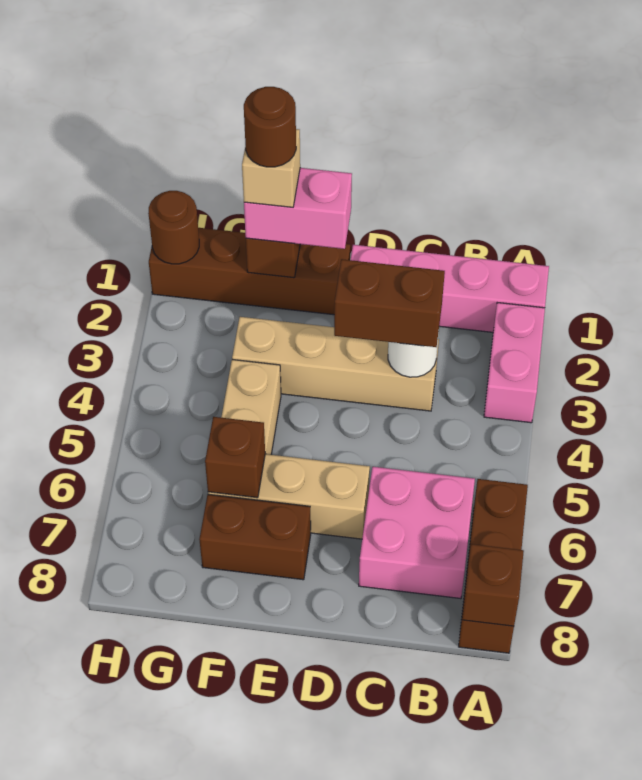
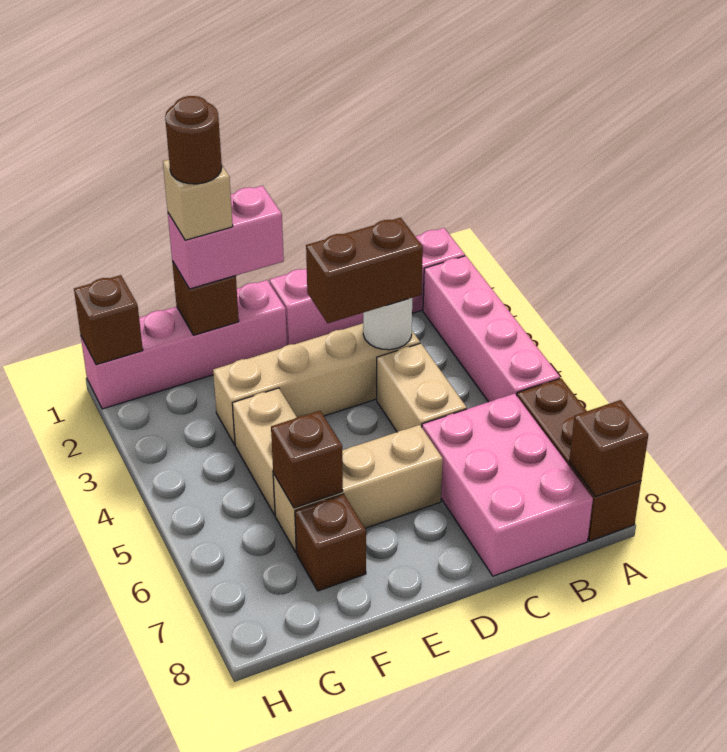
pink 1x2 brick [484,303,545,423] -> pink 1x4 brick [423,256,560,402]
pink 2x2 brick [359,467,475,599] -> pink 2x3 brick [422,393,593,576]
none -> tan 1x2 brick [377,343,467,432]
brown 1x4 brick [149,228,350,315] -> pink 1x4 brick [81,280,287,409]
brown 1x2 brick [199,494,311,580] -> brown 1x1 brick [295,494,366,591]
brown 1x1 round brick [148,191,199,264] -> brown 1x1 brick [74,275,143,365]

